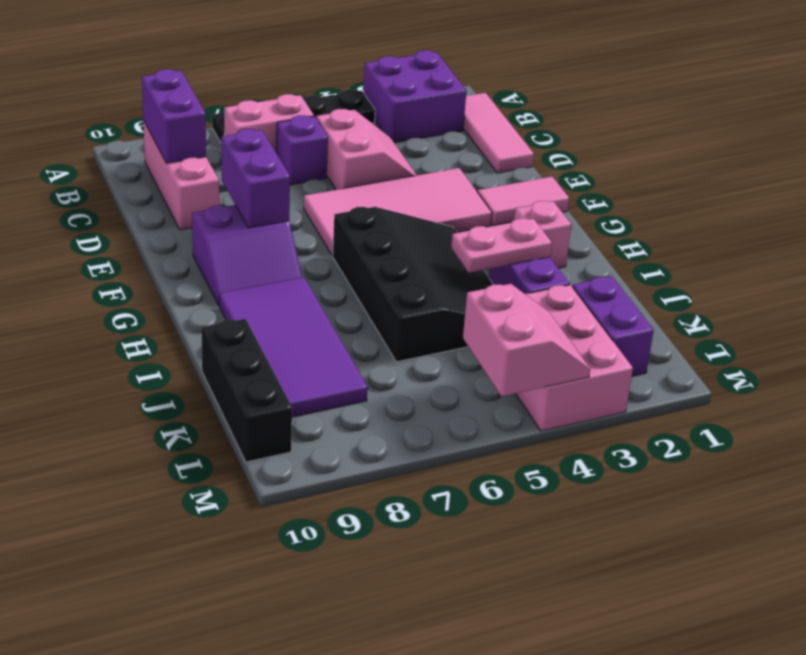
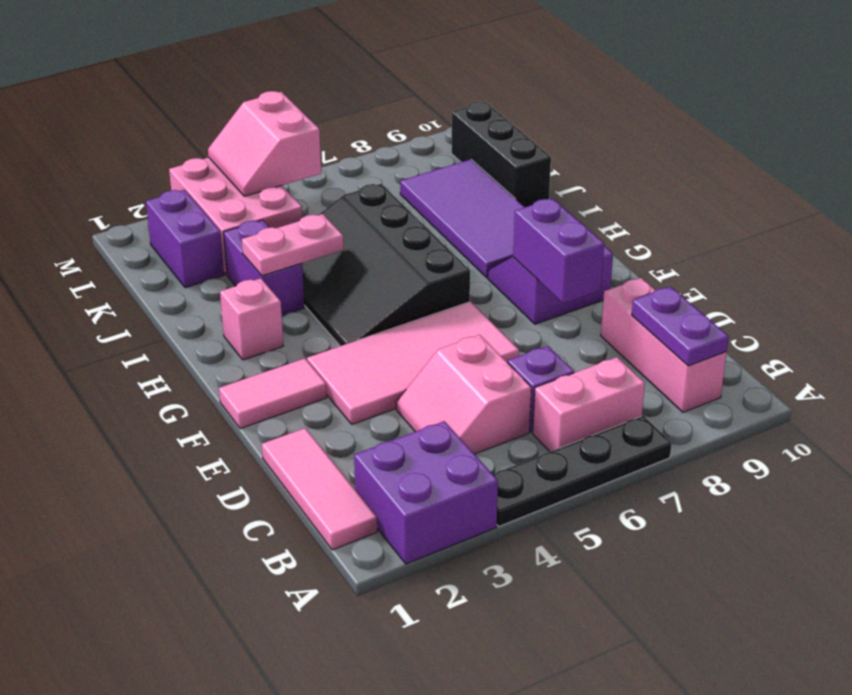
purple 1x2 brick [142,69,206,163] -> purple 1x2 plate [632,287,729,366]

